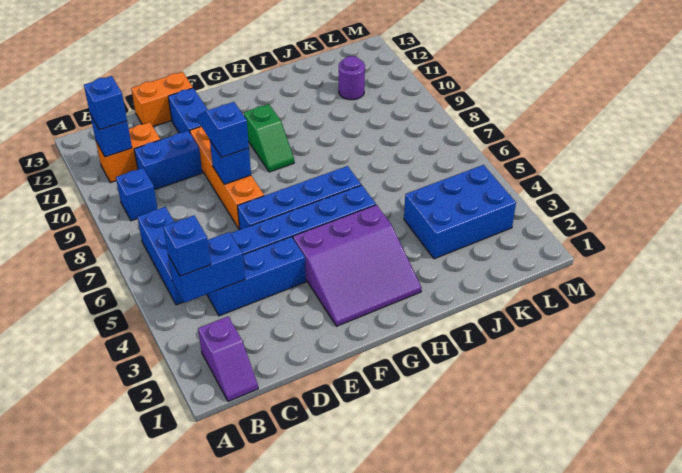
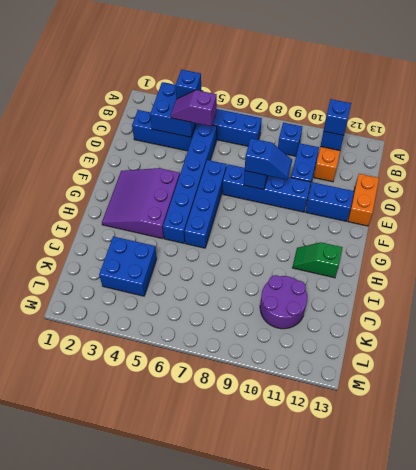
purple 1x2 slope [198,317,258,401] -> purple 1x2 slope moved to [171,90,217,126]
blue 1x2 brick [168,232,245,303] -> blue 2x2 brick [150,82,196,137]
blue 1x3 brick [207,237,306,316] -> blue 1x3 brick turned to [132,110,196,151]
orange 1x4 brick [190,127,264,230] -> blue 1x4 brick [222,164,311,212]
green 1x2 slope [244,104,294,172] -> green 1x2 slope moved to [292,242,343,278]
blue 2x3 brick [404,165,516,259] -> blue 2x2 brick [99,236,157,296]
purple 1x1 round brick [339,56,365,100] -> purple 2x2 round brick [260,275,307,329]

